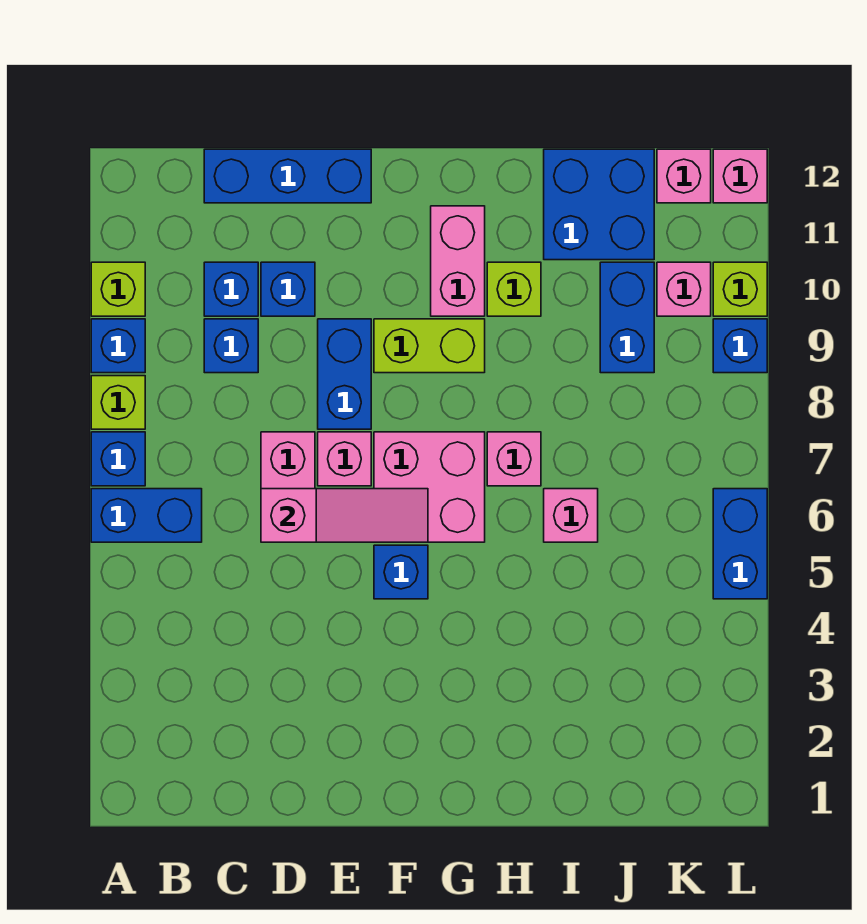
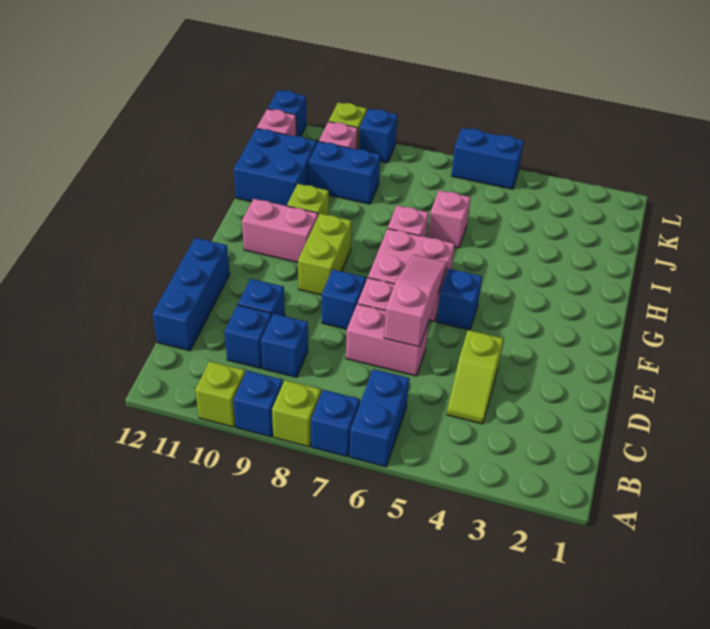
none -> lime 1x2 slope [447,330,503,424]
blue 1x2 brick [318,319,371,429] -> blue 1x1 brick [322,270,366,329]
pink 1x1 brick [713,149,767,203] -> blue 1x1 brick [268,90,306,136]

